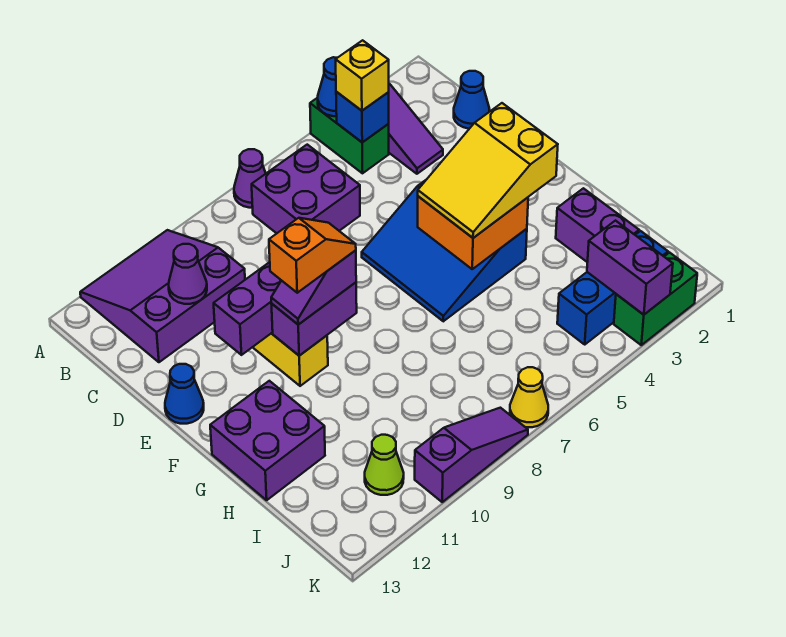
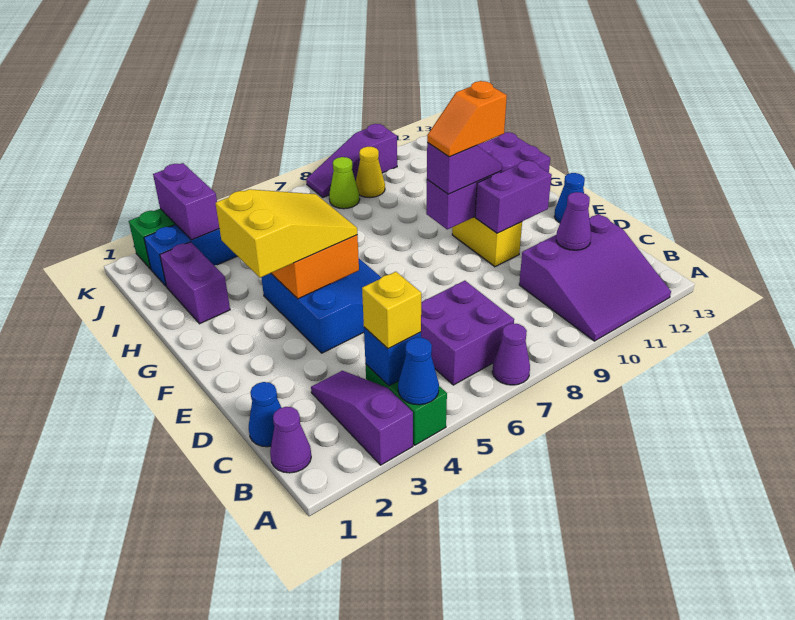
none -> purple 1x1 cone [270,407,311,473]
lime 1x1 cone [365,435,404,495] -> lime 1x1 cone moved to [329,157,360,209]
yellow 1x1 cone [510,367,548,427] -> yellow 1x1 cone moved to [356,147,385,197]

